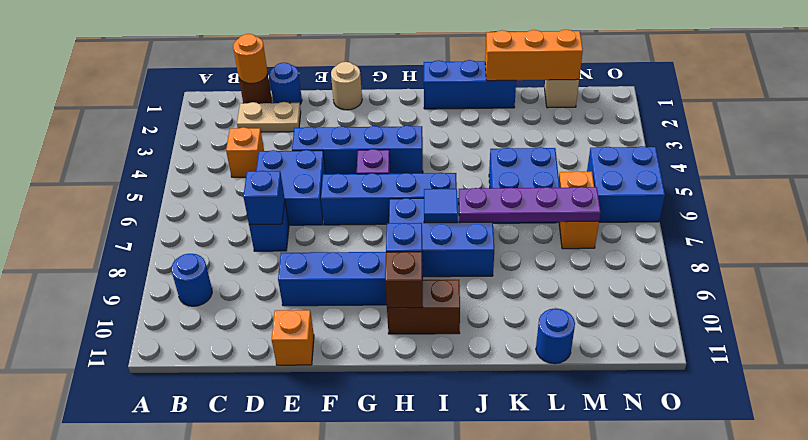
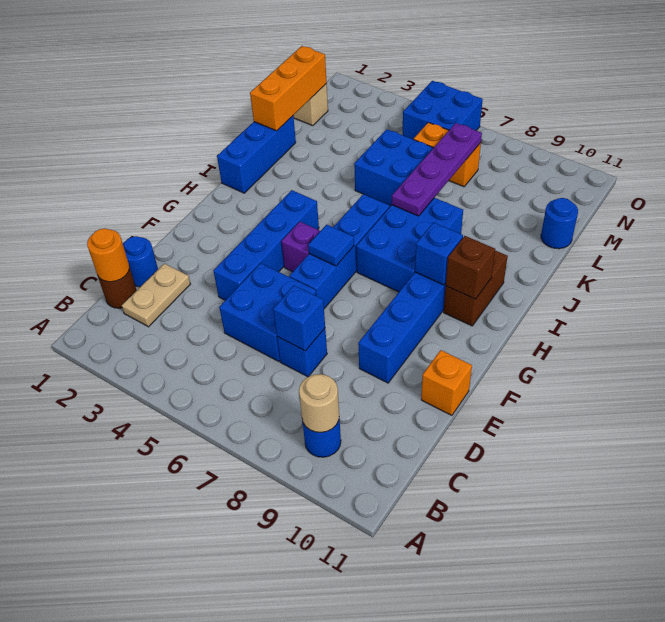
orange 1x1 brick [226,127,264,177] -> none
tan 1x1 round brick [331,62,362,110] -> tan 1x1 round brick moved to [299,374,339,432]
blue 1x1 tile [424,189,458,223] -> blue 1x1 tile moved to [308,225,354,266]

